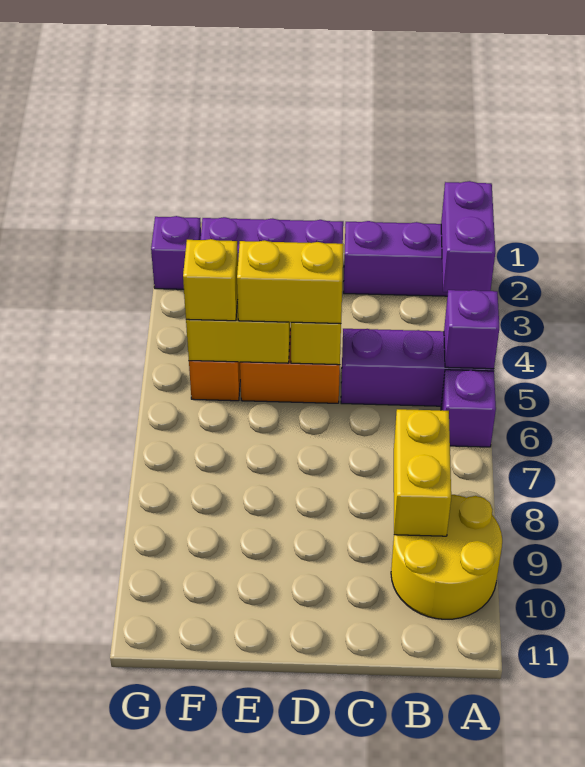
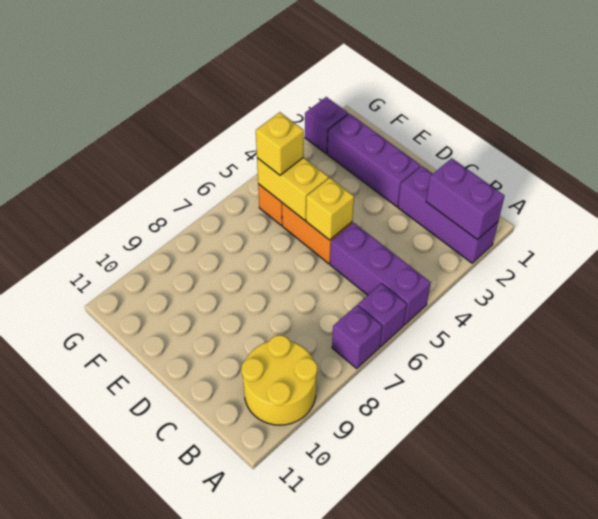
purple 1x2 brick [441,181,495,292] -> purple 1x2 brick turned to [426,158,505,240]
purple 1x1 brick [444,290,499,369] -> purple 1x1 brick moved to [332,305,382,368]
yellow 1x2 brick [394,409,451,536] -> none
yellow 1x2 brick [237,240,343,324] -> none

